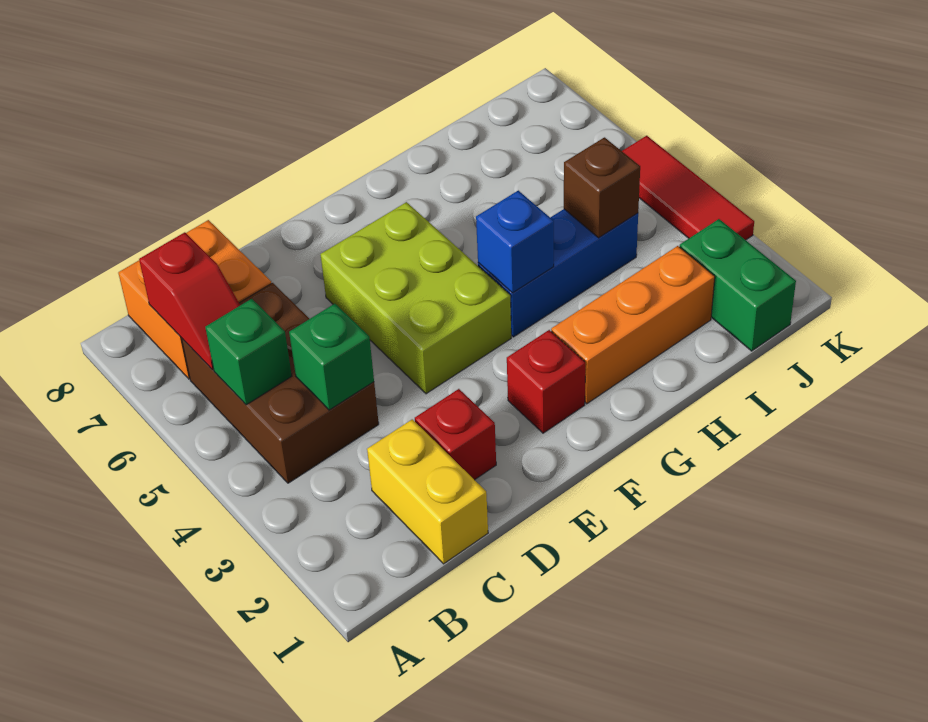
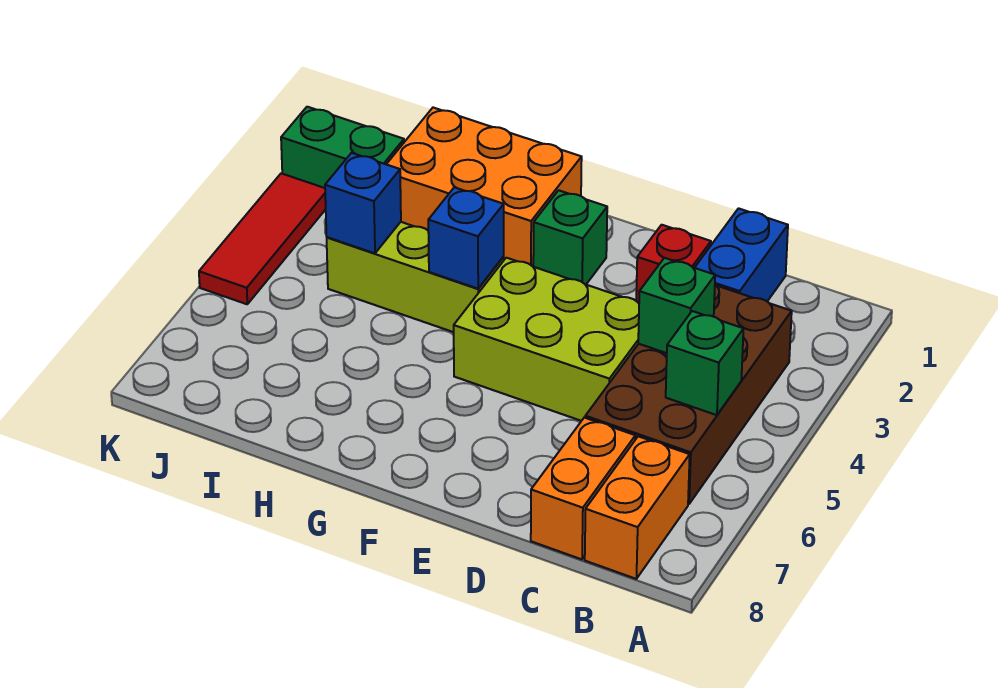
brown 2x3 brick [181,283,379,483] -> brown 2x4 brick [585,285,792,504]
red 1x2 slope [139,232,240,370] -> none
yellow 1x2 brick [367,419,488,564] -> blue 1x2 brick [695,208,788,301]
lime 2x3 brick [320,202,511,394] -> lime 2x3 brick turned to [454,258,639,421]
red 1x1 brick [507,330,585,433] -> green 1x1 brick [533,190,607,285]
orange 1x3 brick [551,246,715,404] -> orange 2x3 brick [386,108,582,266]
blue 1x3 brick [478,209,638,337] -> lime 1x3 brick [327,222,504,332]
brown 1x1 brick [564,137,640,238] -> blue 1x1 brick [325,153,401,253]
green 1x2 brick [680,219,796,351] -> green 1x2 brick turned to [281,107,404,188]

